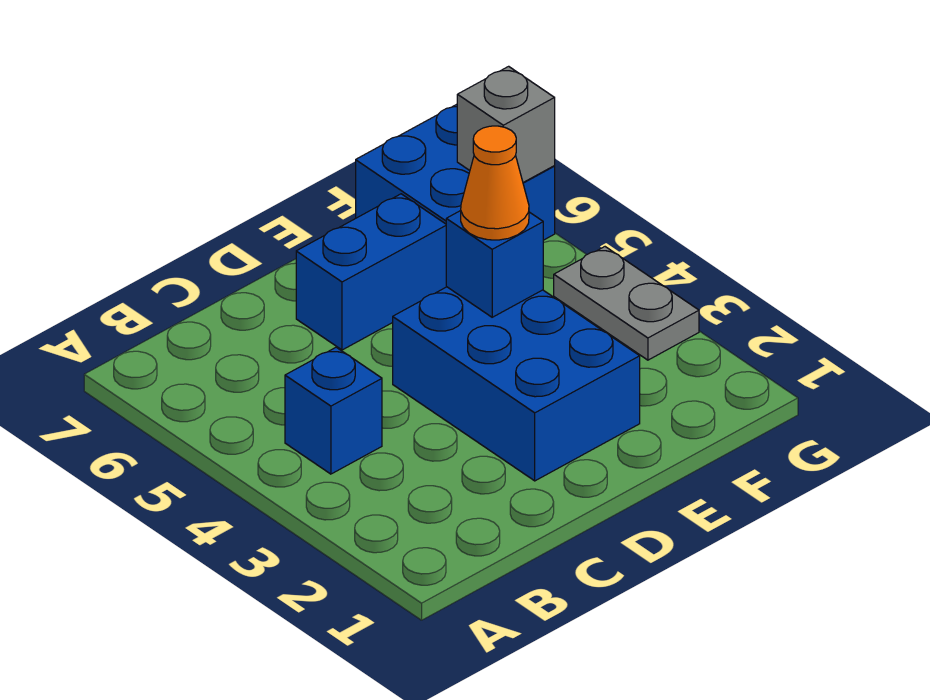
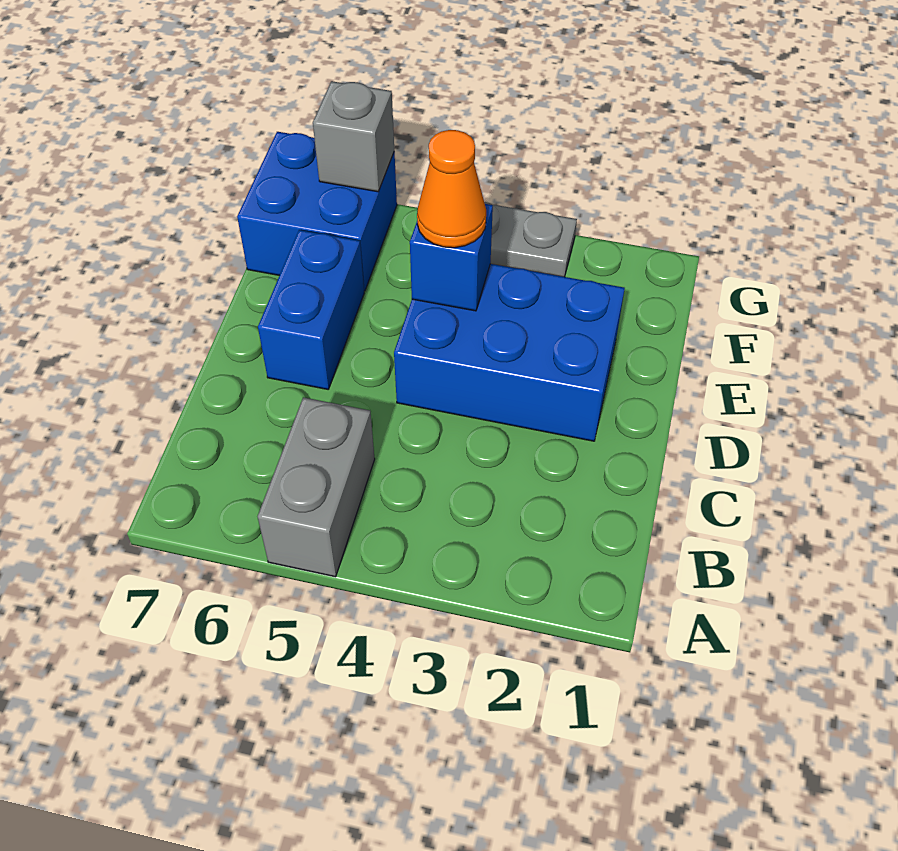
none -> grey 1x2 brick [258,397,375,577]
blue 1x1 brick [285,347,382,474] -> none

